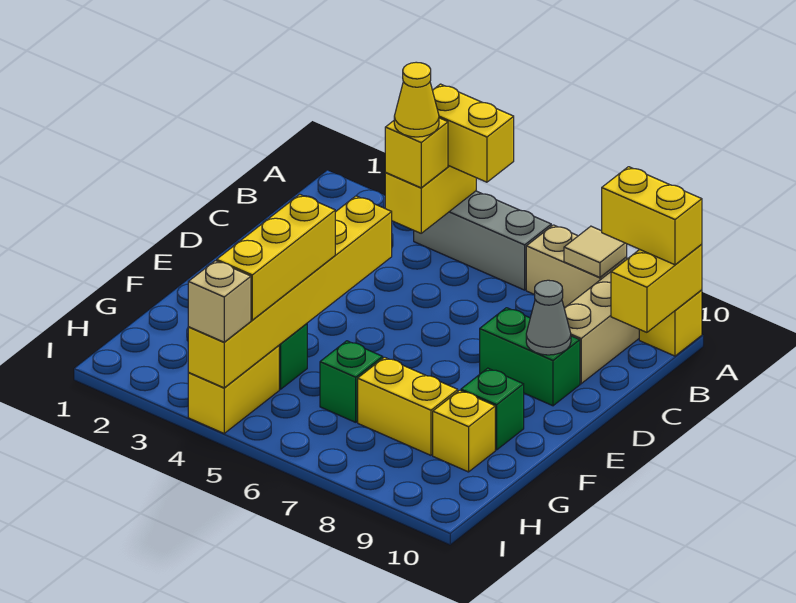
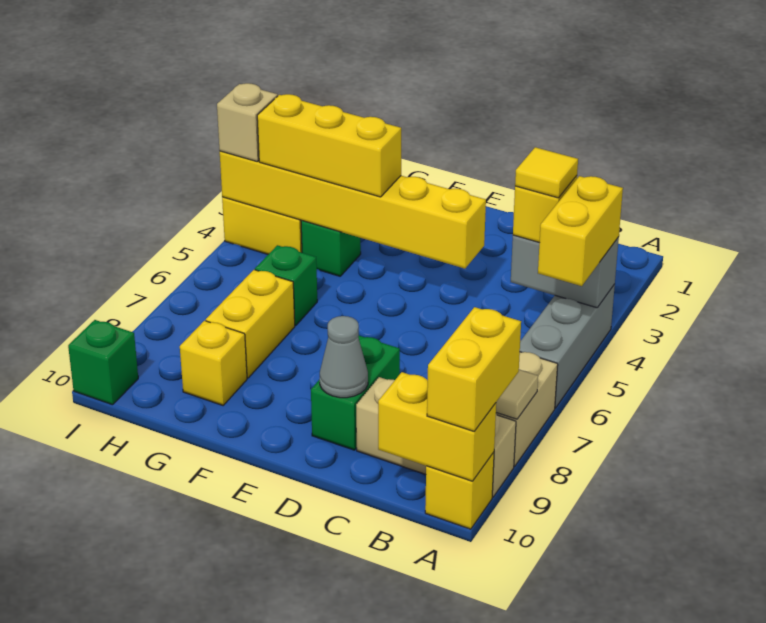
yellow 1x2 brick [385,166,476,233] -> grey 1x2 brick [511,235,619,308]
yellow 1x1 cone [394,62,439,137] -> yellow 1x1 tile [515,147,578,198]
green 1x1 brick [461,368,524,450] -> green 1x1 brick moved to [68,320,138,405]

